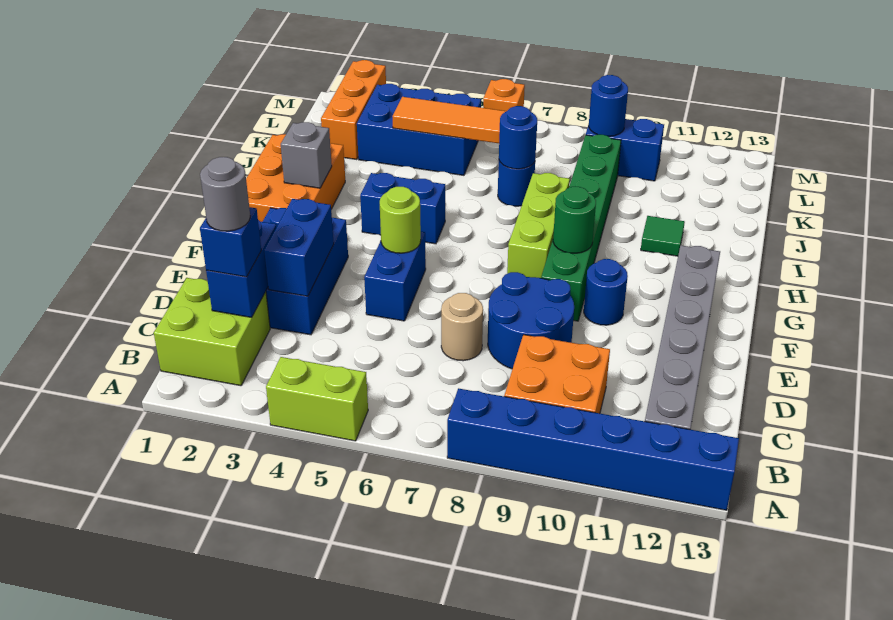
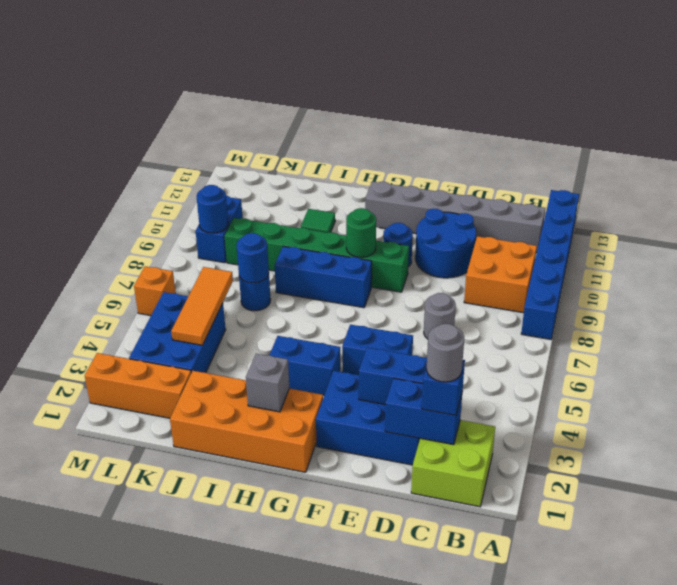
lime 1x2 brick [266,357,368,441] -> none
tan 1x1 round brick [441,293,483,361] -> grey 1x1 round brick [424,293,456,339]
blue 2x2 round brick [488,272,574,369] -> blue 2x2 round brick moved to [415,209,476,278]
lime 1x1 round brick [380,187,421,253] -> none
orange 2x3 brick [246,134,345,222] -> orange 2x4 brick [170,371,323,472]
lime 1x3 brick [507,173,570,278] -> blue 1x3 brick [275,246,372,308]
blue 1x2 brick [360,173,445,244] -> blue 1x2 brick turned to [270,336,341,395]

